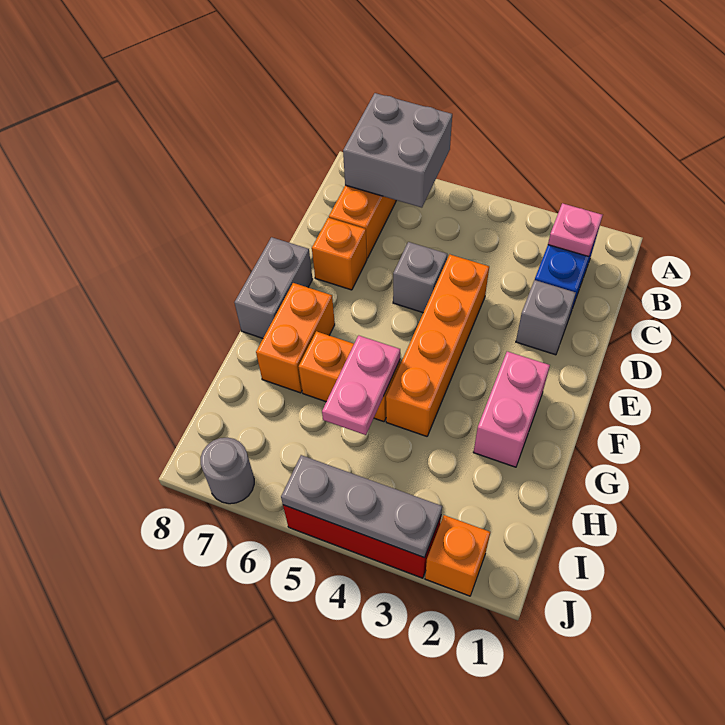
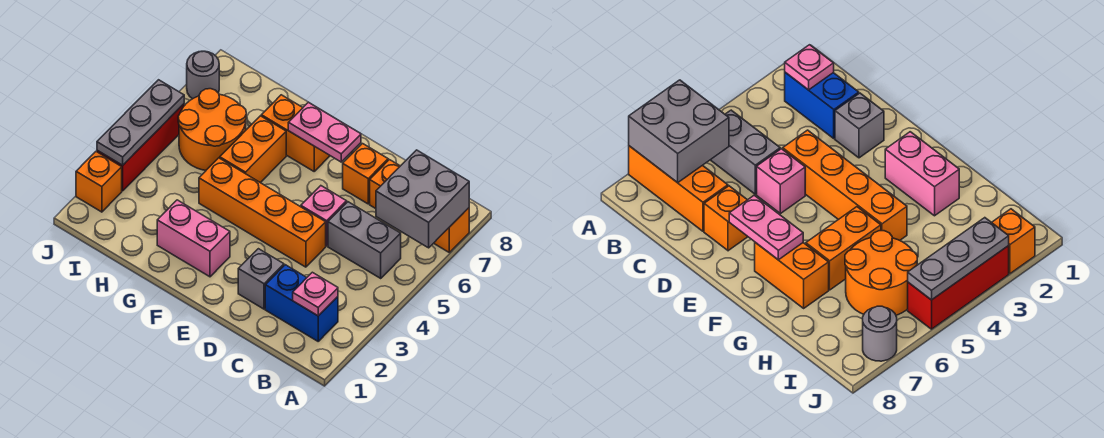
grey 1x1 brick [393,242,447,313] -> pink 1x1 brick [301,186,347,246]
grey 1x2 brick [235,237,312,338] -> grey 1x2 brick moved to [328,202,401,278]
pink 1x2 plate [322,335,400,435] -> pink 1x2 plate moved to [288,102,361,162]
none -> orange 2x2 round brick [178,89,246,170]

